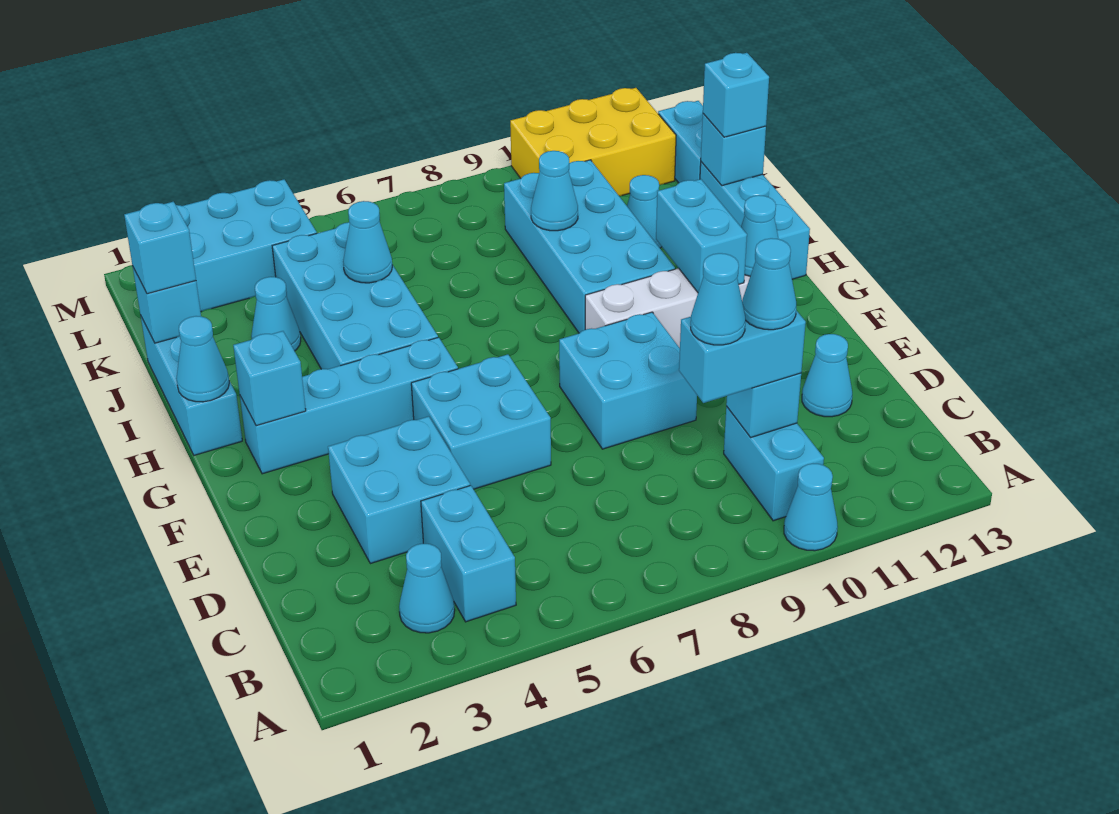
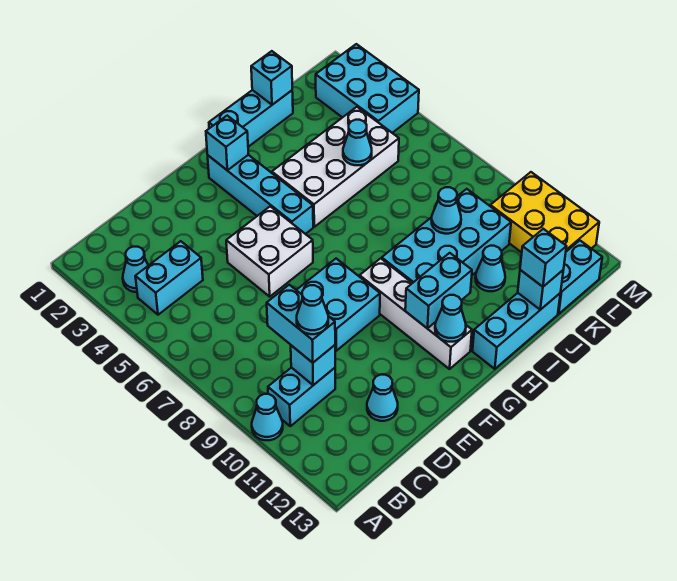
cyan 1x1 cone [691,253,745,345] -> none
cyan 2x2 brick [328,416,470,564] -> none
cyan 2x2 brick [411,354,551,489] -> white 2x2 brick [226,206,313,297]
cyan 1x1 cone [176,316,229,402] -> none
cyan 2x4 brick [272,222,438,369] -> white 2x4 brick [272,107,399,227]
cyan 1x1 brick [124,202,196,294] -> none
cyan 1x1 cone [251,277,301,351] -> none

